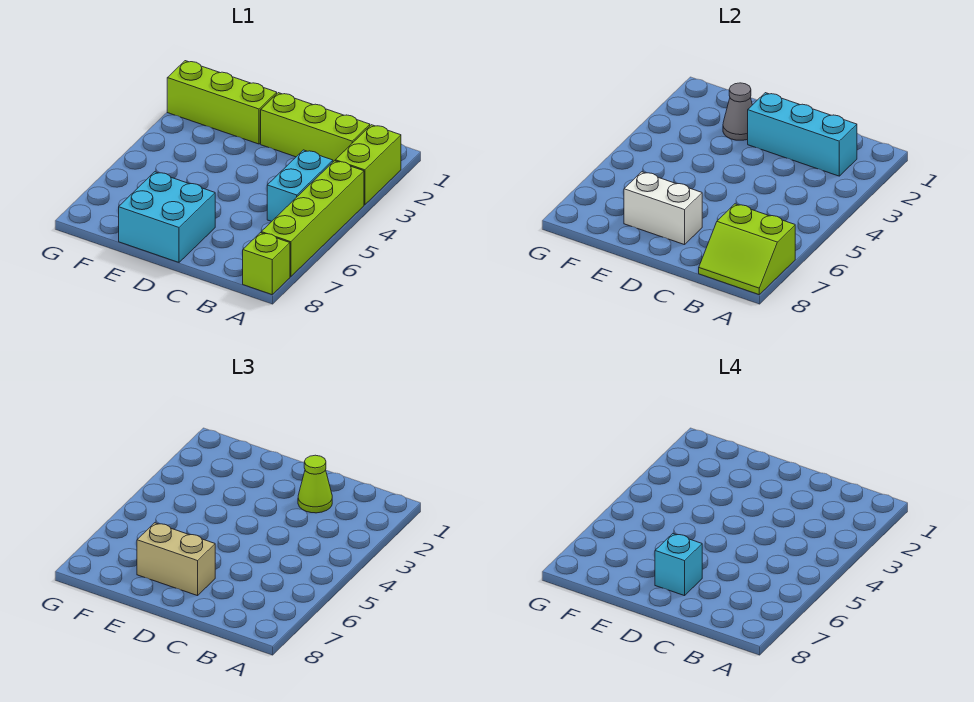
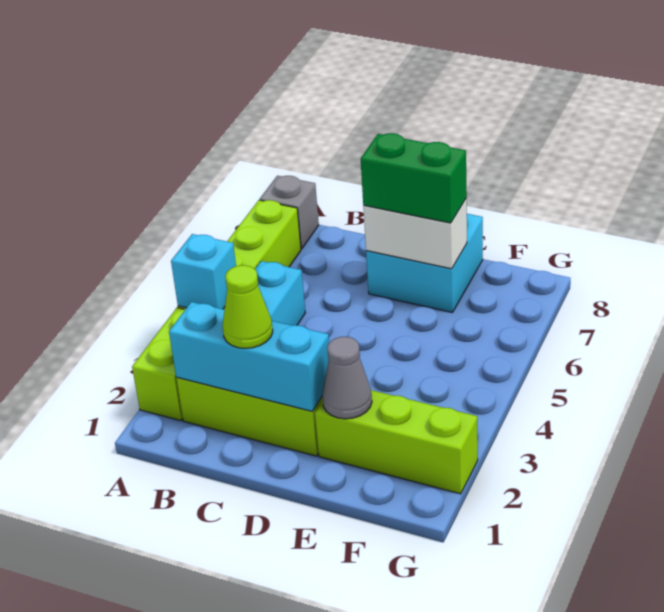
lime 2x2 slope [699,204,795,295] -> none
lime 1x1 brick [243,233,290,295] -> grey 1x1 brick [260,176,319,249]
tan 1x2 brick [137,523,215,596] -> green 1x2 brick [361,133,467,223]
cyan 1x1 brick [655,534,702,596] -> cyan 1x1 brick moved to [171,234,236,309]

